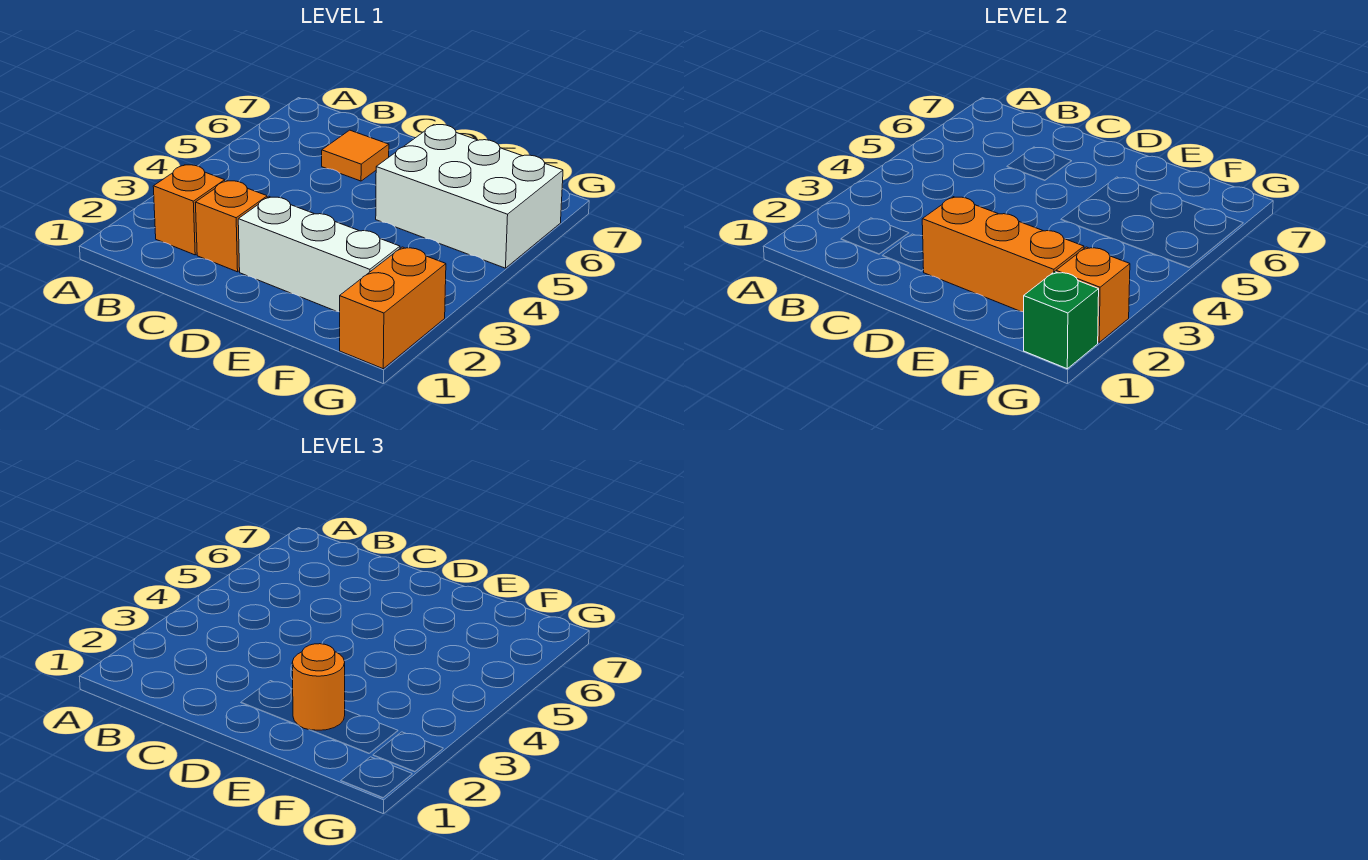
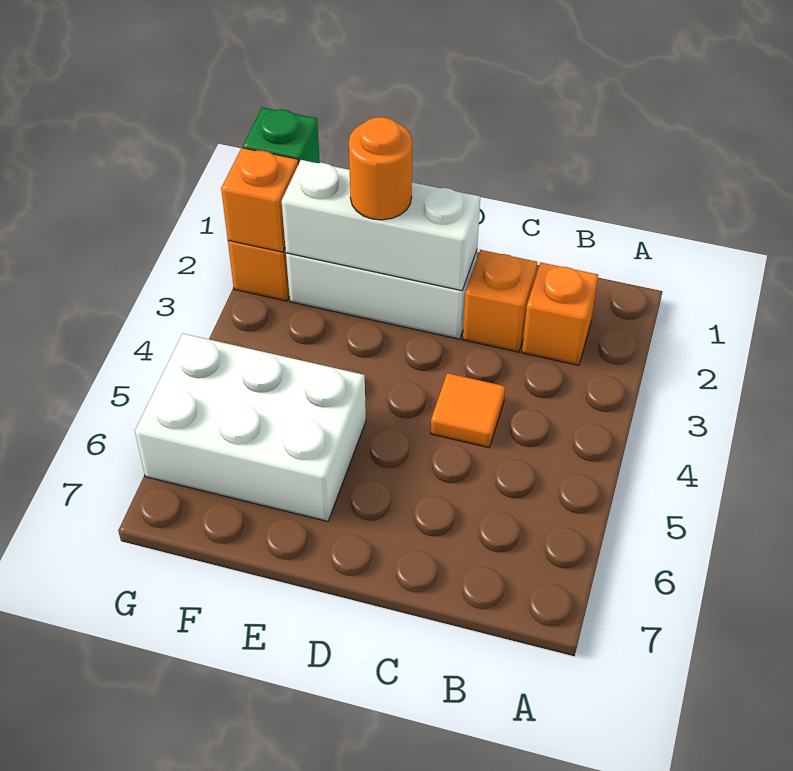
orange 1x1 tile [322,130,389,181] -> orange 1x1 tile moved to [431,373,505,448]
orange 1x3 brick [922,197,1084,312] -> white 1x3 brick [282,160,480,291]

